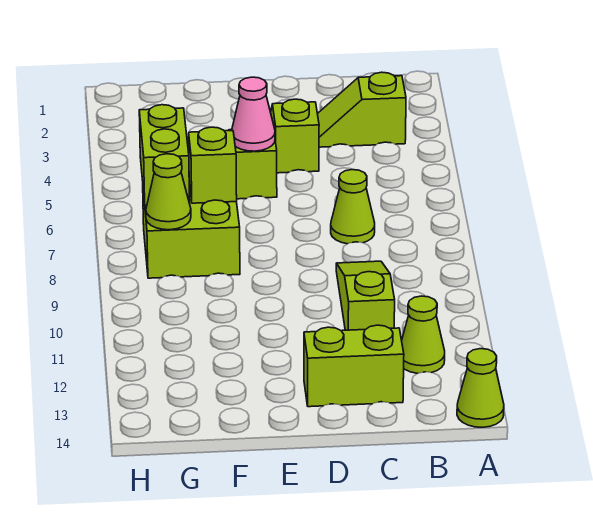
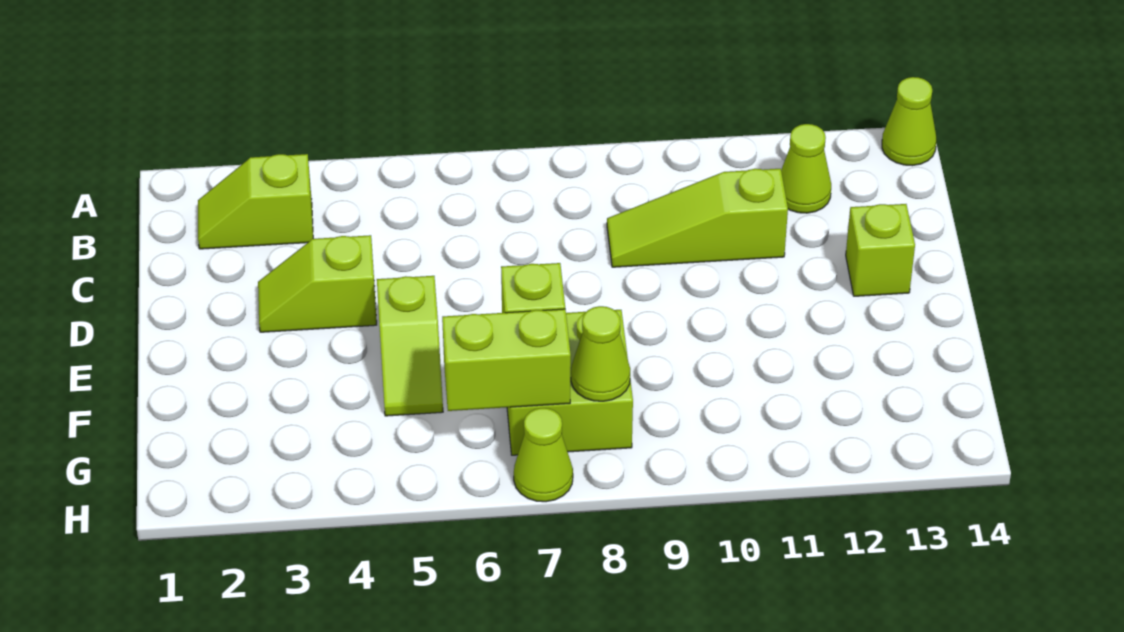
lime 1x2 slope [318,72,406,147] -> lime 1x2 slope turned to [198,154,313,249]
lime 1x1 cone [331,170,375,244] -> lime 1x1 cone moved to [514,408,573,502]
lime 1x2 brick [304,325,404,407] -> lime 1x1 brick [846,204,915,296]
pink 1x1 cone [232,77,275,151] -> none

